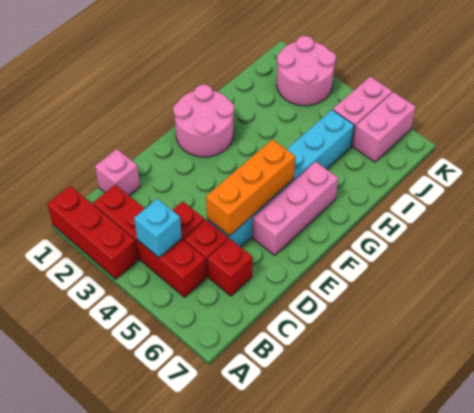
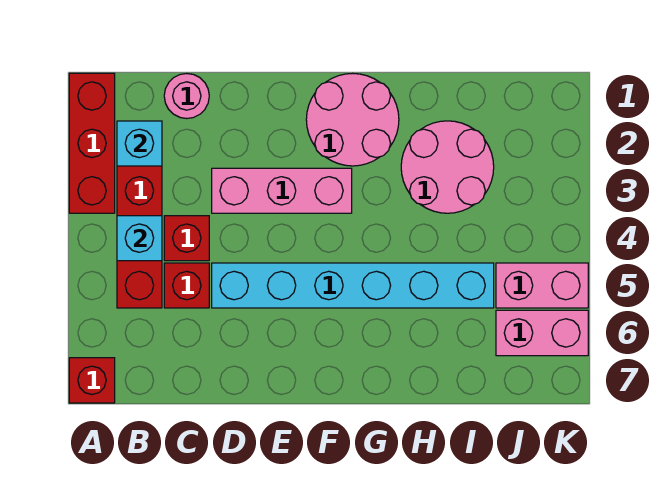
none -> cyan 1x1 brick [117,121,162,166]
pink 1x1 brick [95,149,140,195] -> pink 1x1 round brick [164,74,209,119]
red 1x1 brick [208,238,253,296] -> red 1x1 brick moved to [69,358,115,403]
orange 1x3 brick [206,139,295,236] -> none
pink 1x3 brick [252,162,338,255] -> pink 1x3 brick moved to [212,168,352,213]
pink 2x2 round brick [277,36,336,106] -> pink 2x2 round brick moved to [401,121,494,213]

